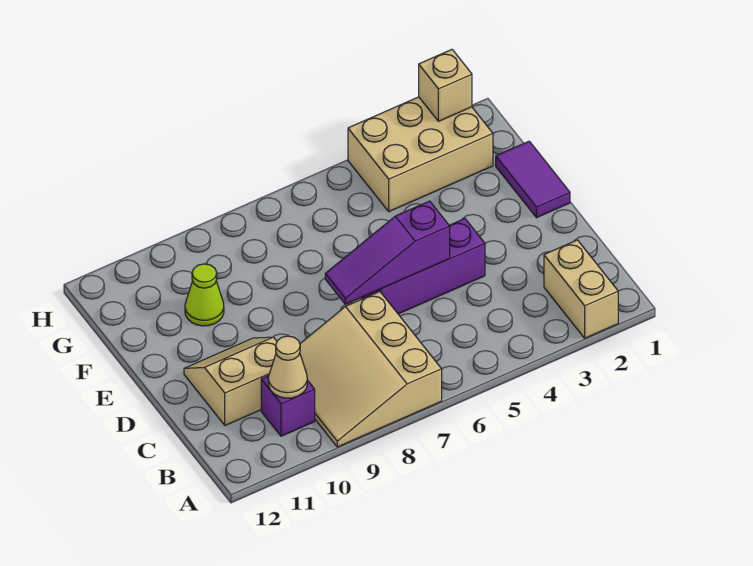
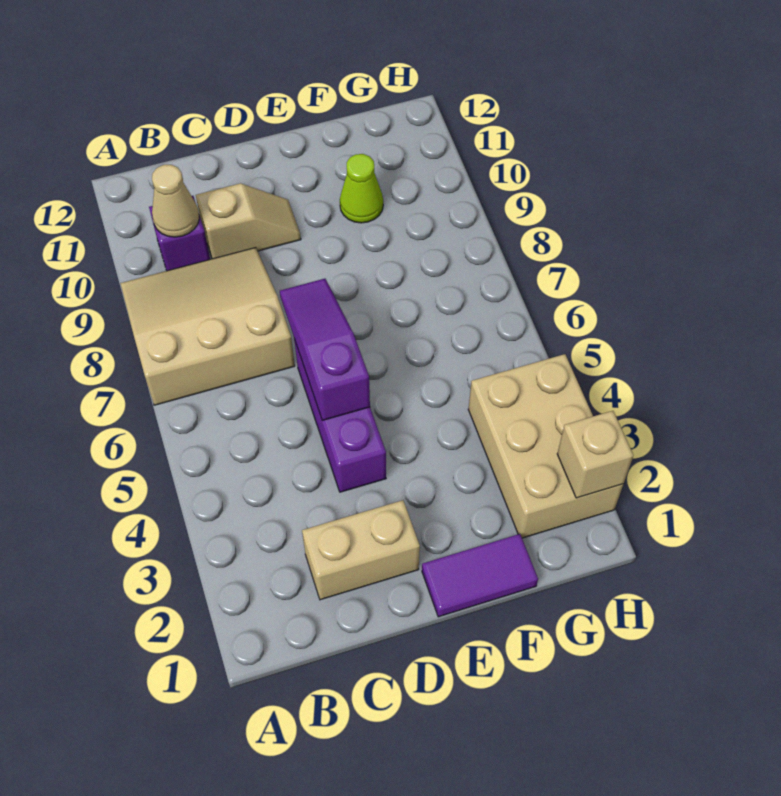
tan 1x2 brick [544,240,618,338] -> tan 1x2 brick moved to [302,500,420,600]
tan 2x2 slope [184,337,277,425] -> tan 1x2 slope [196,183,301,259]

